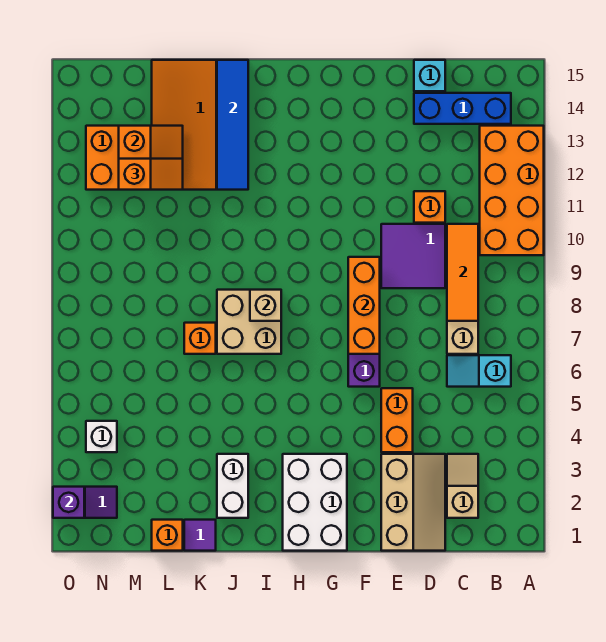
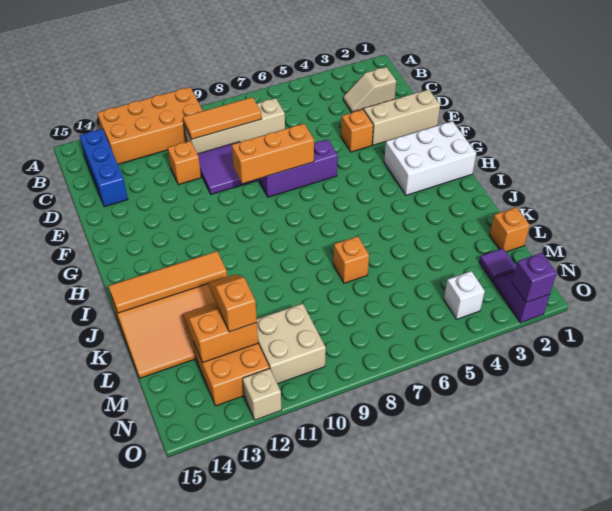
cyan 1x2 slope [447,355,511,387] -> none
cyan 1x1 brick [414,60,445,91] -> none
orange 1x2 brick [381,388,413,452] -> orange 1x1 brick [341,110,373,152]
tan 2x2 brick [217,290,281,354] -> tan 2x2 brick moved to [257,303,326,384]
tan 1x1 brick [250,290,281,321] -> tan 1x1 brick moved to [243,368,282,420]
white 1x2 brick [217,454,248,518] -> none
blue 1x4 tile [217,60,248,190] -> orange 1x4 tile [109,251,227,313]
purple 1x1 tile [184,520,216,551] -> purple 1x1 tile moved to [479,248,516,281]

